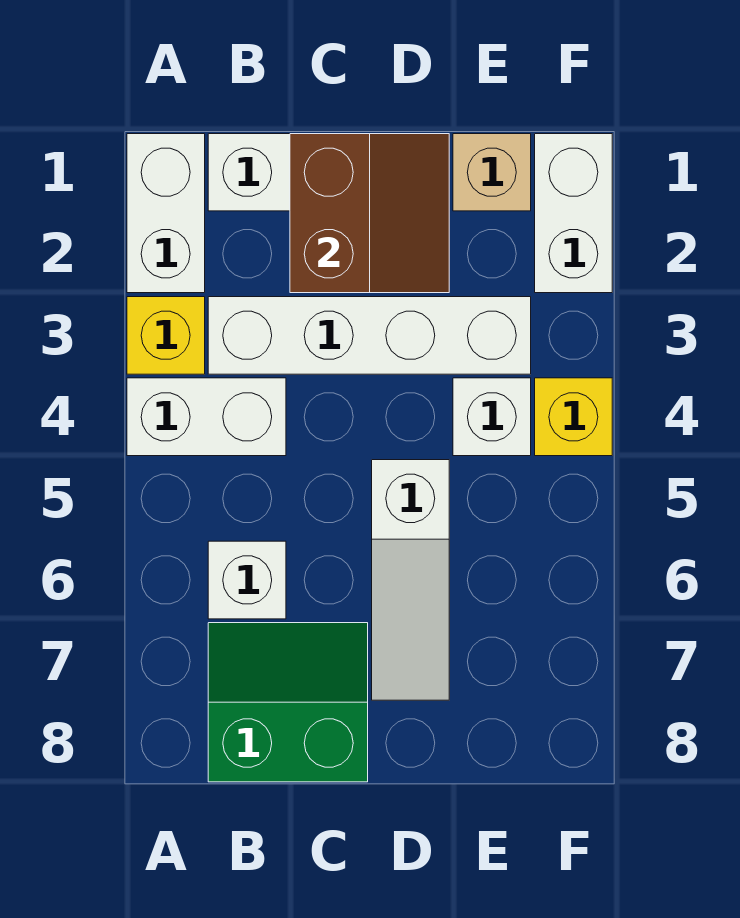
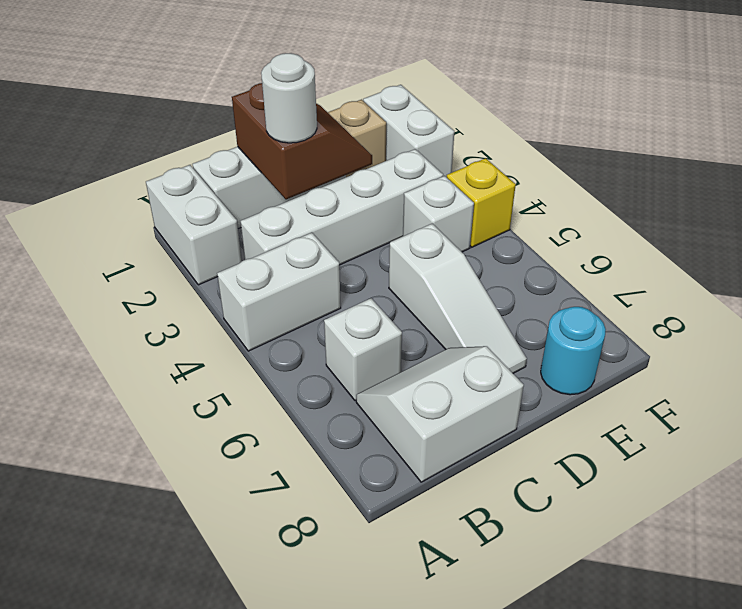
yellow 1x1 brick [127,297,205,374] -> none
green 2x2 slope [208,623,368,782] -> white 2x2 slope [356,346,524,482]
none -> white 1x1 round brick [261,53,317,143]
none -> cyan 1x1 round brick [541,307,606,395]

